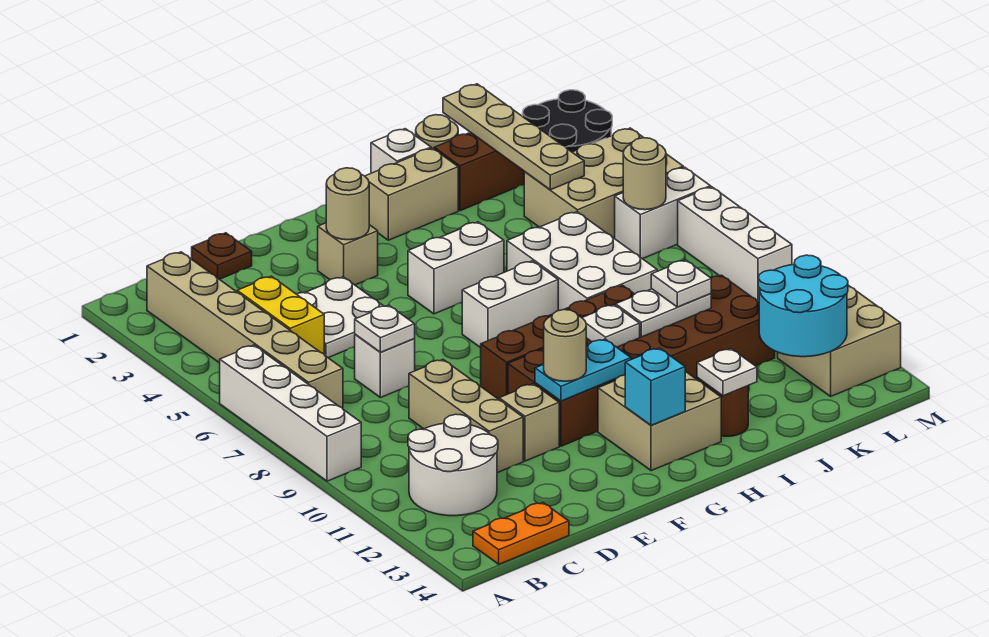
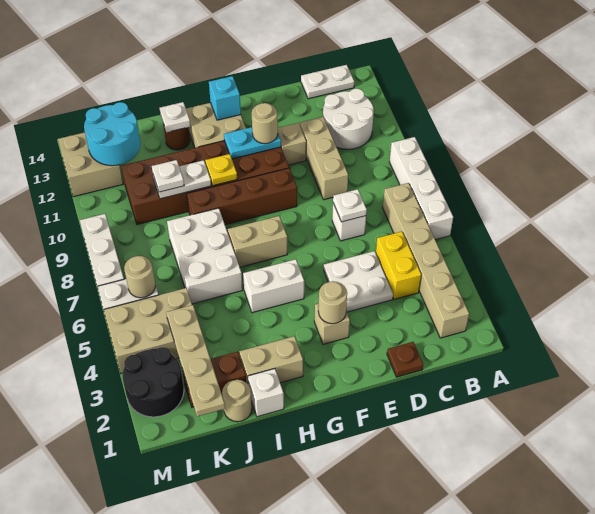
orange 1x2 plate [473,503,569,564] -> white 1x2 plate [301,65,354,99]
white 1x2 brick [462,261,558,348] -> tan 1x2 brick [228,216,287,267]
white 1x1 plate [583,305,640,347] -> yellow 1x1 plate [205,154,237,186]

